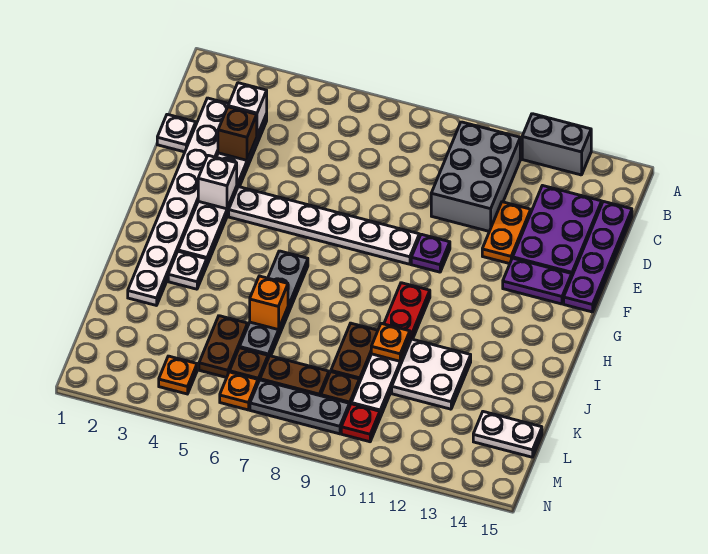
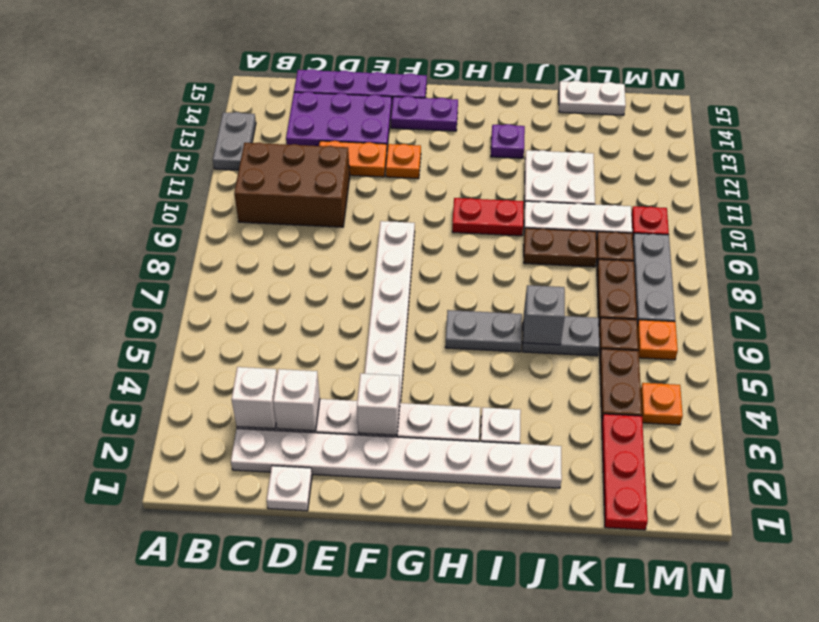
grey 1x2 brick [522,114,591,175] -> grey 1x2 plate [213,112,256,170]
grey 2x3 brick [431,122,520,231] -> brown 2x3 brick [234,142,350,227]
brown 1x1 brick [218,107,257,160] -> white 1x1 brick [273,369,320,431]
purple 1x1 plate [411,234,450,272] -> purple 1x1 plate moved to [491,124,525,158]
purple 1x2 plate [503,258,572,304] -> purple 1x2 plate turned to [391,96,458,131]
orange 1x1 brick [250,276,288,330] -> grey 1x1 brick [523,285,565,345]
orange 1x1 plate [371,323,410,361] -> orange 1x1 plate moved to [386,144,421,179]
brown 1x2 plate [199,316,248,378] -> brown 1x2 plate turned to [600,349,642,418]
none -> red 1x3 plate [602,414,648,530]
white 1x2 plate [473,412,542,457] -> white 1x2 plate turned to [559,81,626,115]

